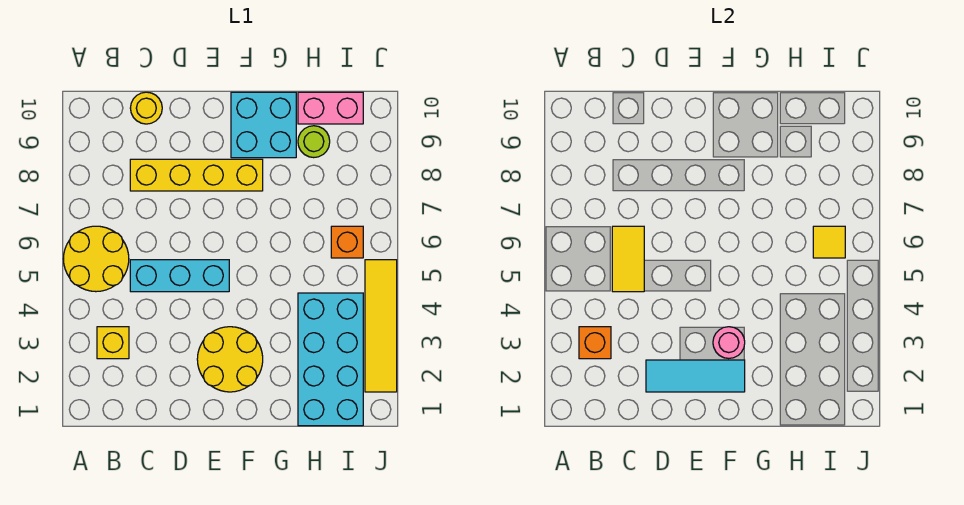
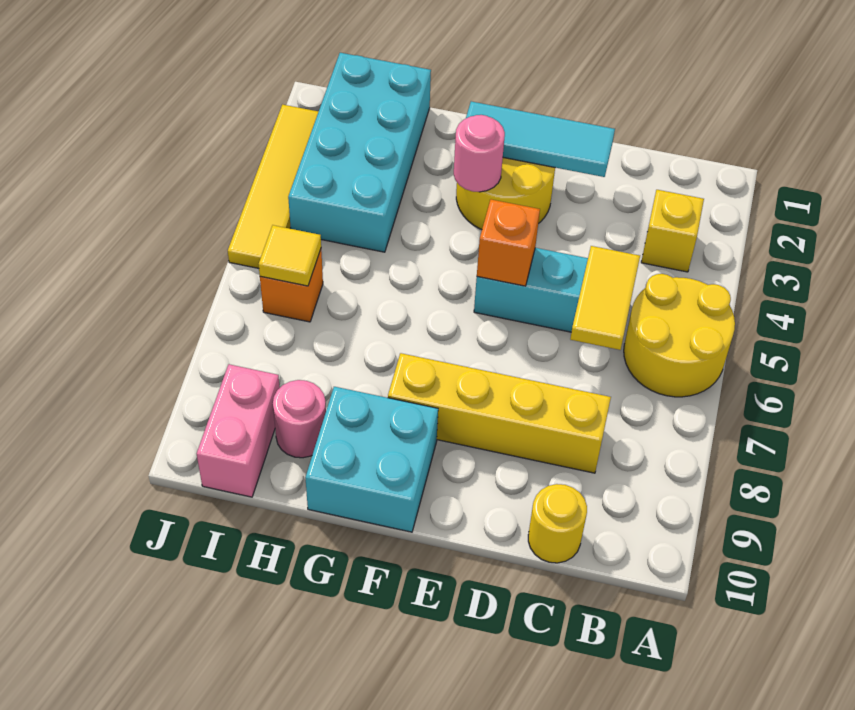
orange 1x1 brick [579,327,611,359] -> orange 1x1 brick moved to [477,199,540,286]
lime 1x1 round brick [298,126,330,158] -> pink 1x1 round brick [273,380,326,458]
pink 1x2 brick [298,92,363,124] -> pink 1x2 brick turned to [197,364,280,497]

